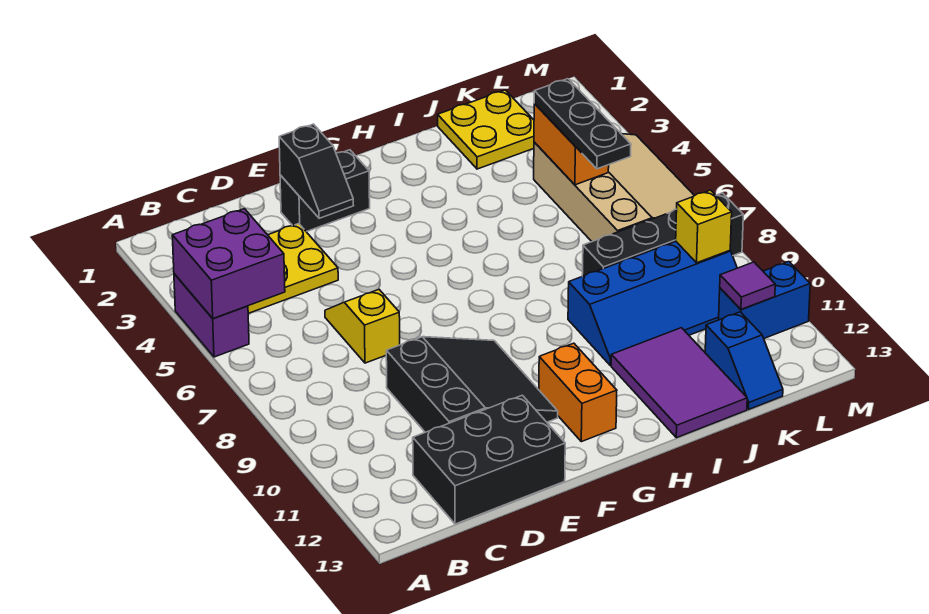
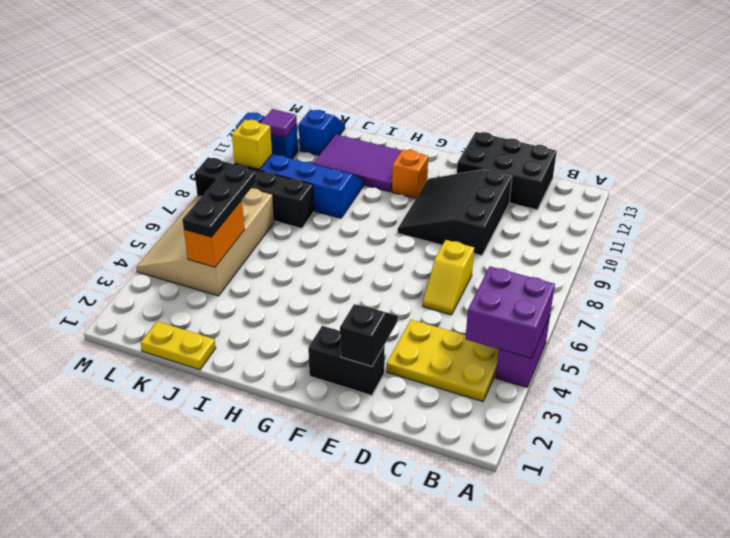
orange 1x2 brick [539,343,617,442] -> orange 1x1 brick [392,150,428,198]
purple 2x3 tile [611,328,747,438] -> purple 2x3 tile turned to [313,134,402,192]
yellow 2x2 plate [438,90,534,169] -> yellow 1x2 plate [141,321,216,370]

